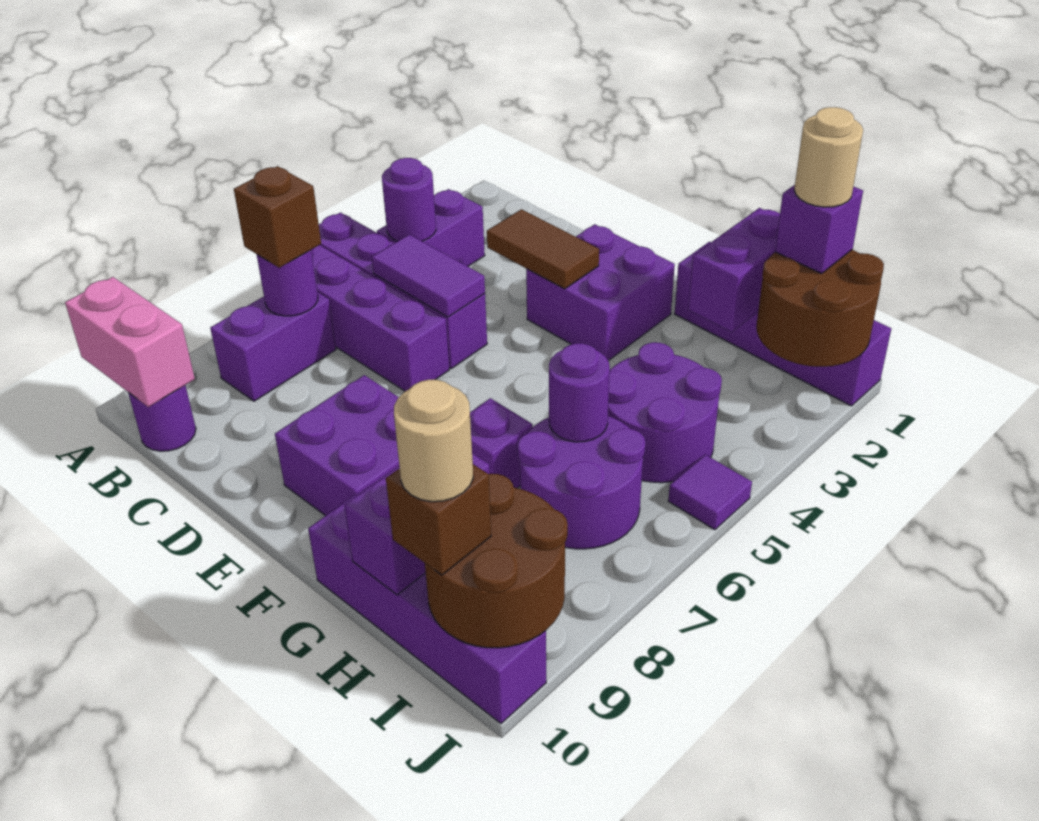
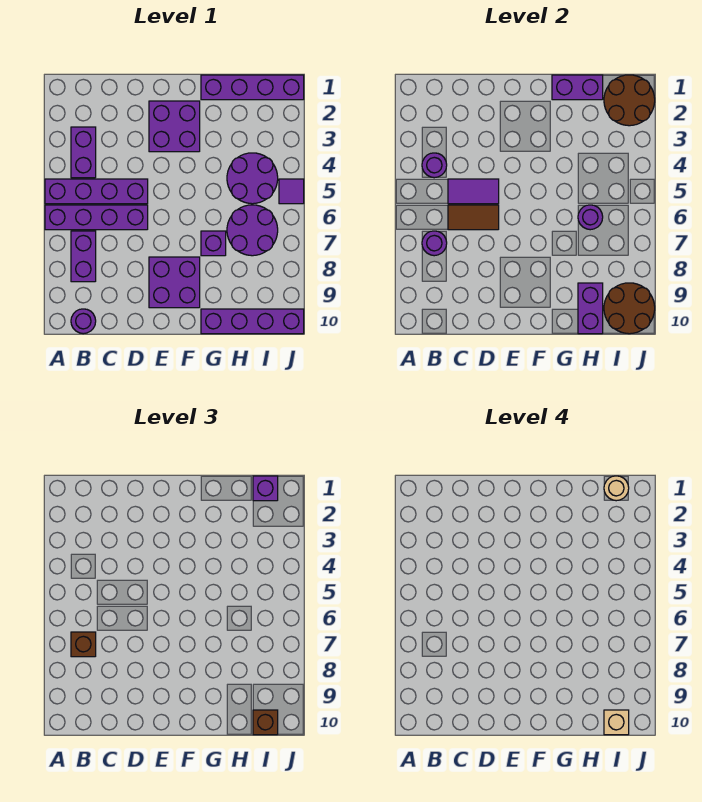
pink 1x2 brick [65,277,195,407] -> none
brown 1x2 tile [487,209,599,289] -> brown 1x2 tile moved to [448,205,499,230]
purple 1x2 brick [688,208,780,332] -> purple 1x2 brick turned to [552,75,603,100]
tan 1x1 round brick [394,380,473,502] -> tan 1x1 brick [604,710,629,735]

